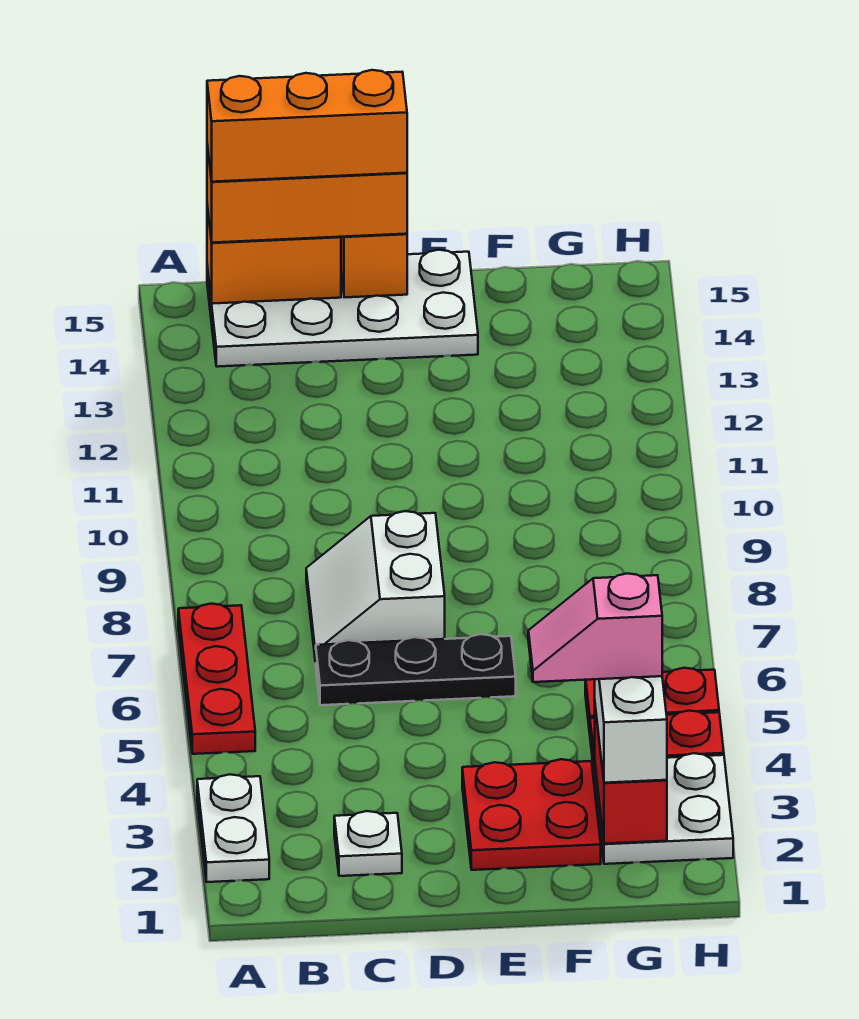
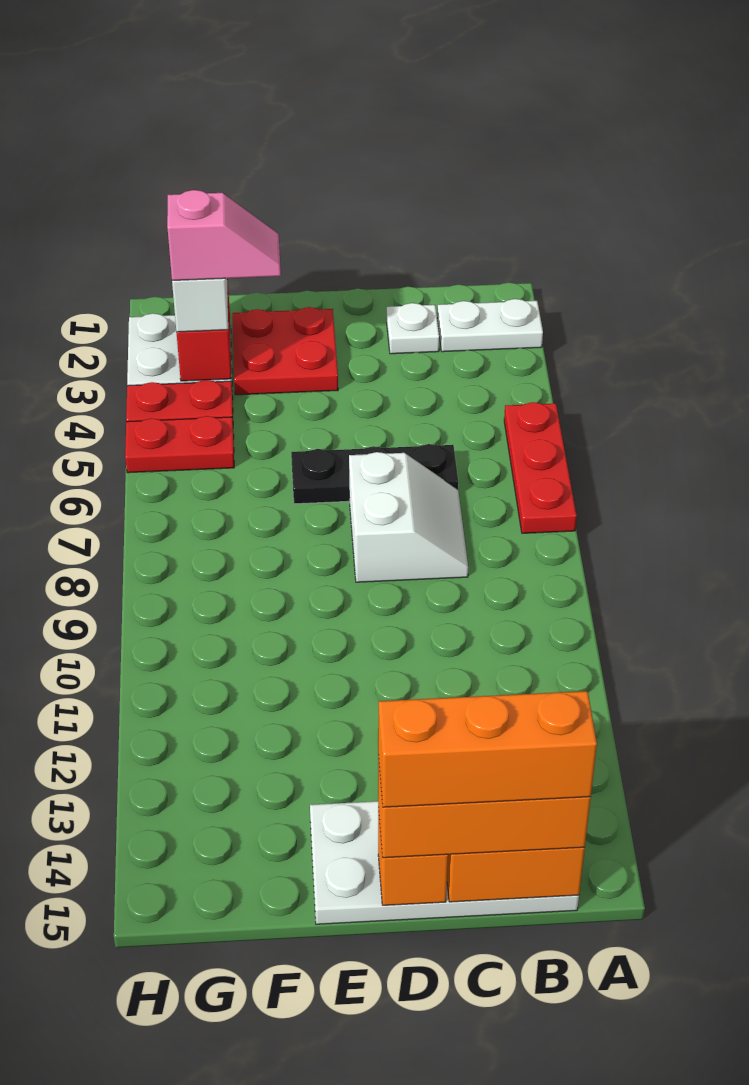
white 1x2 plate [197,774,269,882] -> white 1x2 plate turned to [437,299,543,352]

